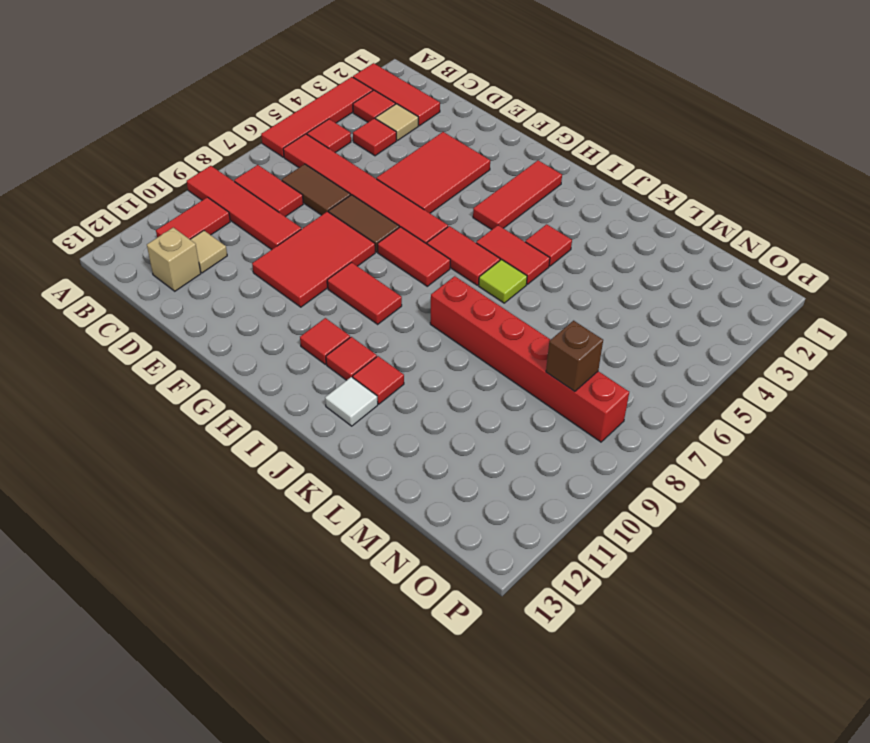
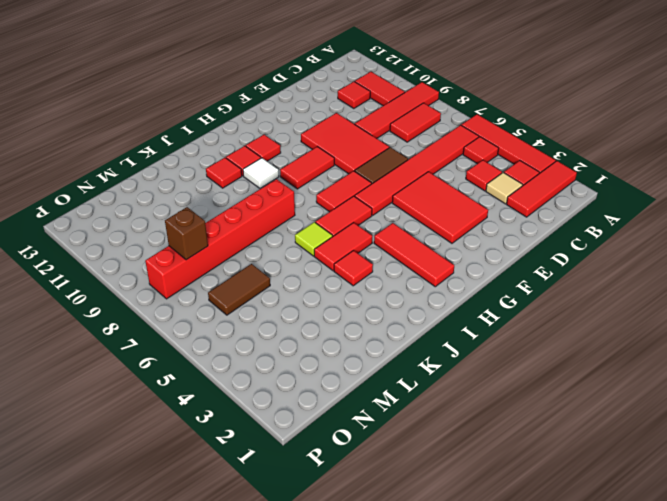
brown 1x2 tile [282,164,350,215] -> brown 1x2 tile moved to [208,264,270,315]
tan 1x1 tile [190,231,227,273] -> red 1x1 tile [338,82,370,109]
tan 1x1 brick [147,227,201,291] -> none
white 1x1 tile [325,377,378,426] -> white 1x1 tile moved to [243,158,279,188]

